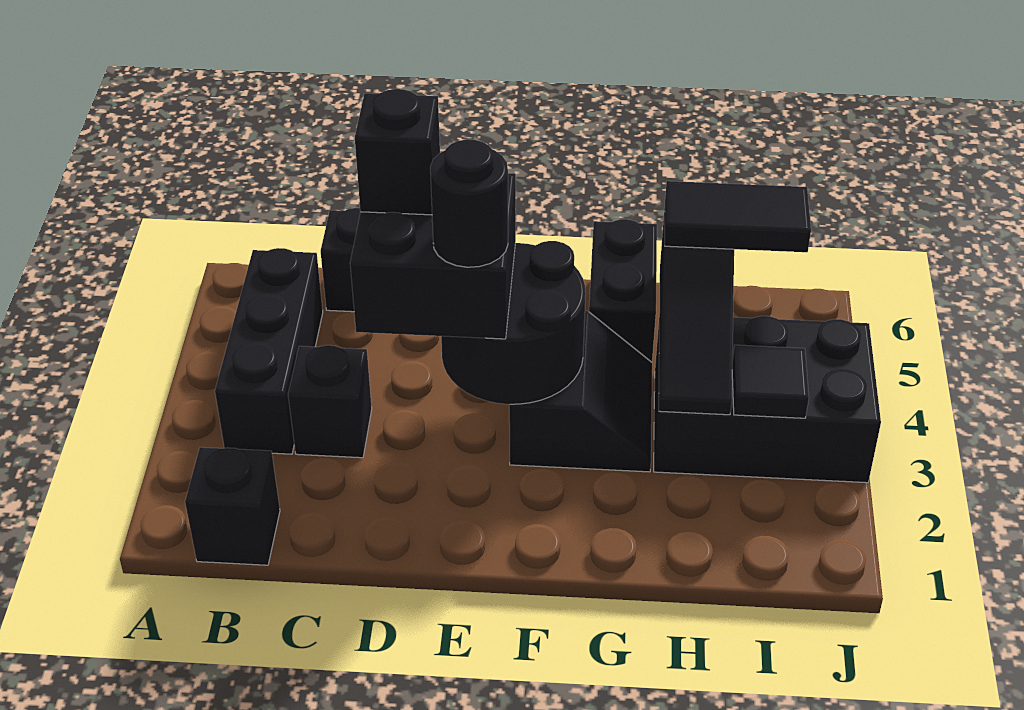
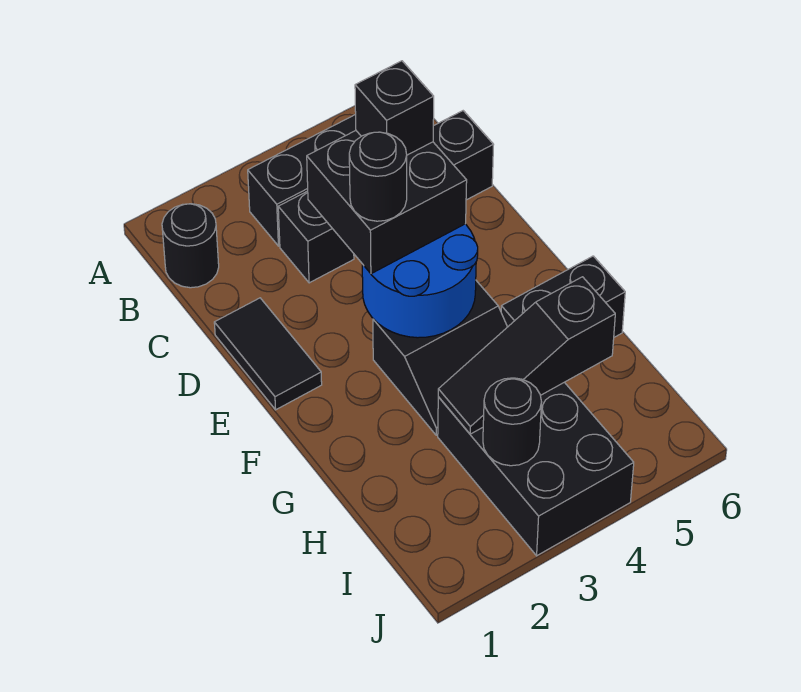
black 1x1 brick [185,447,280,565] -> black 1x1 round brick [162,204,219,288]
black 2x2 round brick [441,241,586,404] -> blue 2x2 round brick [362,224,478,338]
black 1x2 tile [665,181,811,252] -> black 1x2 tile moved to [214,298,322,410]
black 1x1 tile [732,345,809,418] -> black 1x1 round brick [483,378,541,466]

